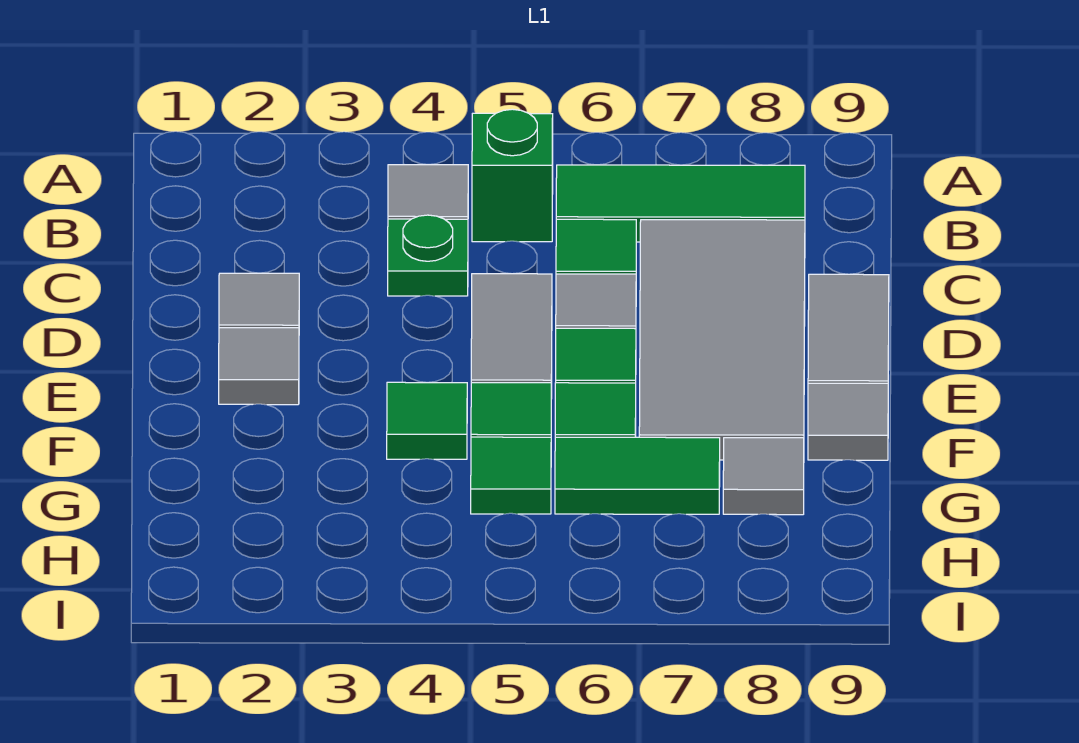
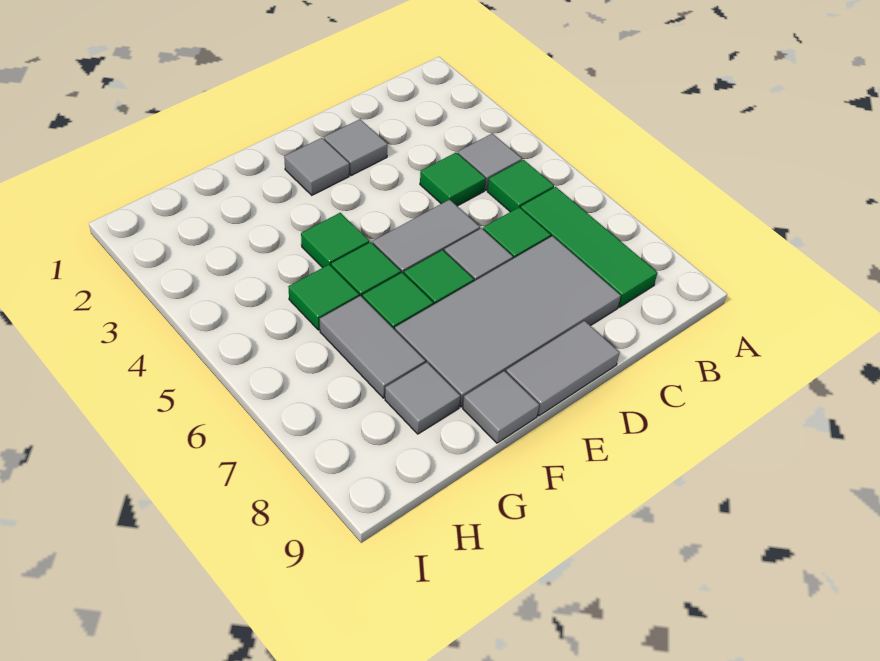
green 1x1 brick [472,109,553,242] -> green 1x1 tile [487,160,554,212]
green 1x1 plate [388,215,468,296] -> green 1x1 tile [420,153,486,206]
green 1x2 tile [555,437,720,514] -> grey 1x2 tile [320,296,425,398]

